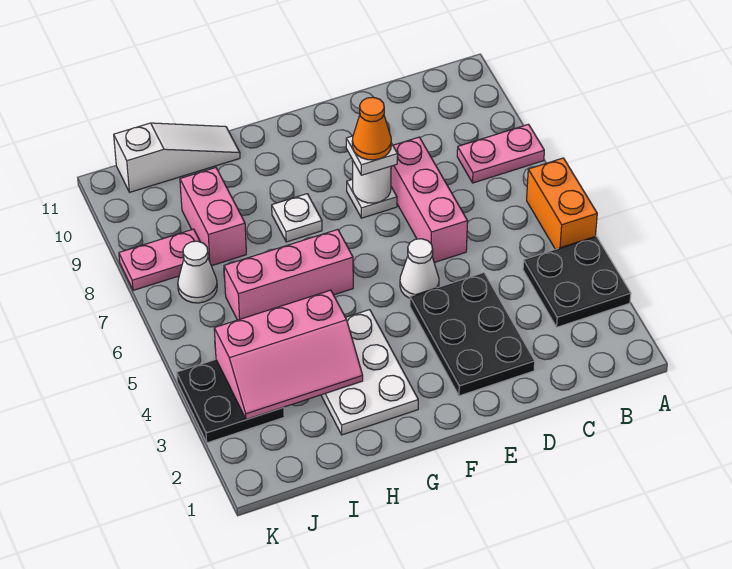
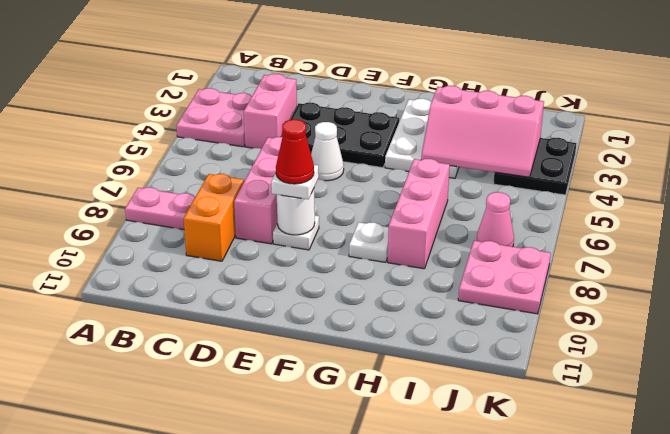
black 2x2 plate [523,236,631,327] -> pink 2x2 plate [176,88,252,147]
orange 1x2 brick [527,158,597,249] -> orange 1x2 brick moved to [184,174,244,261]
black 2x3 plate [410,273,535,396] -> black 2x3 plate turned to [281,103,399,168]
orange 1x1 cone [352,97,391,160] -> red 1x1 cone [276,119,314,184]
pink 1x3 brick [224,229,353,320] -> pink 1x3 brick turned to [388,159,450,269]
pink 2x3 slope [214,290,363,420] -> pink 2x3 slope turned to [421,86,544,177]
white 1x3 slope [114,123,240,192] -> none
pink 1x2 brick [180,168,246,266] -> pink 1x2 brick moved to [244,74,297,149]
white 1x1 cone [178,241,217,303] -> pink 1x1 cone [477,192,514,247]
pink 1x2 plate [119,229,200,290] -> pink 2x2 plate [458,241,551,314]

